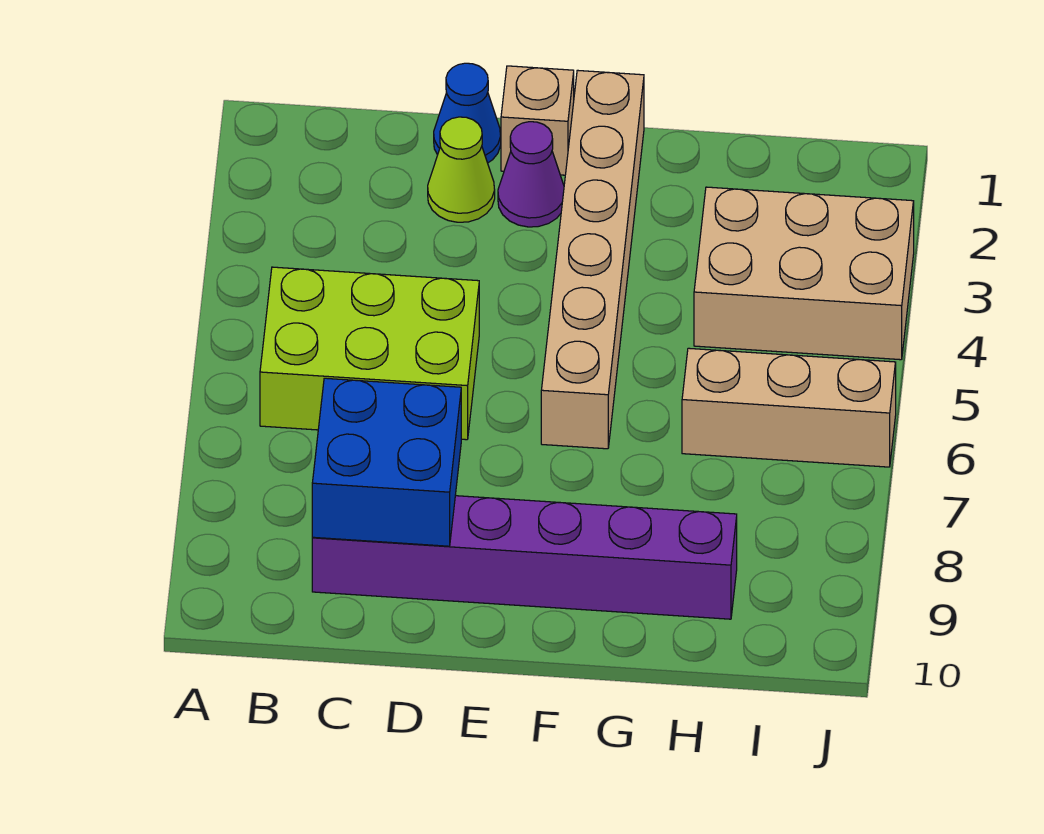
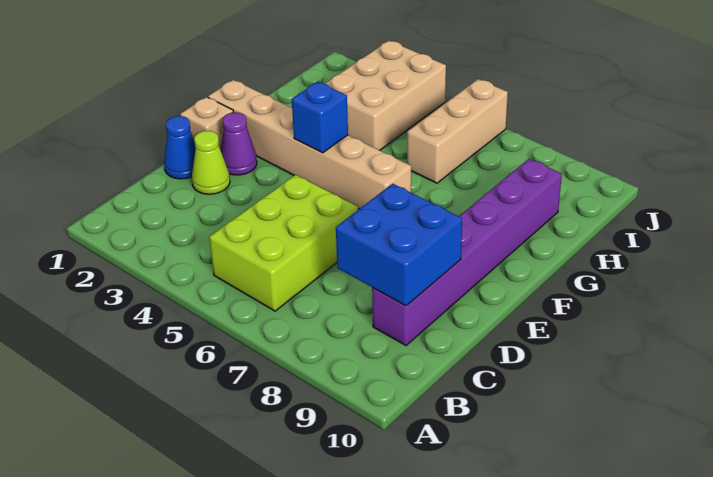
none -> blue 1x1 brick [292,82,348,153]

